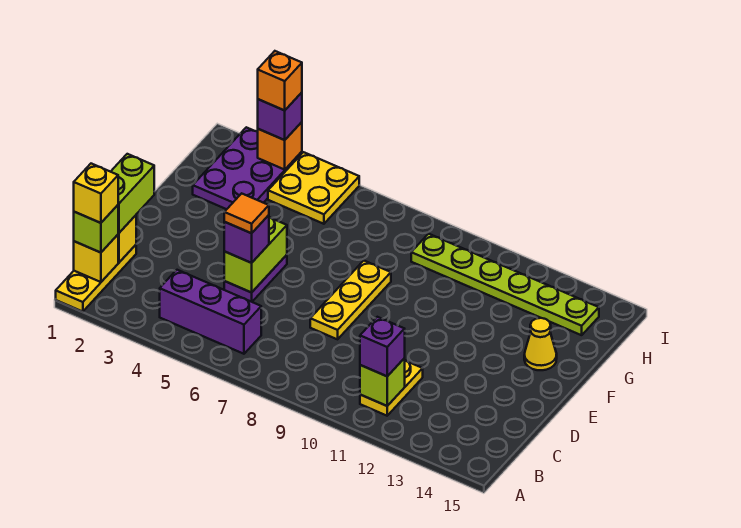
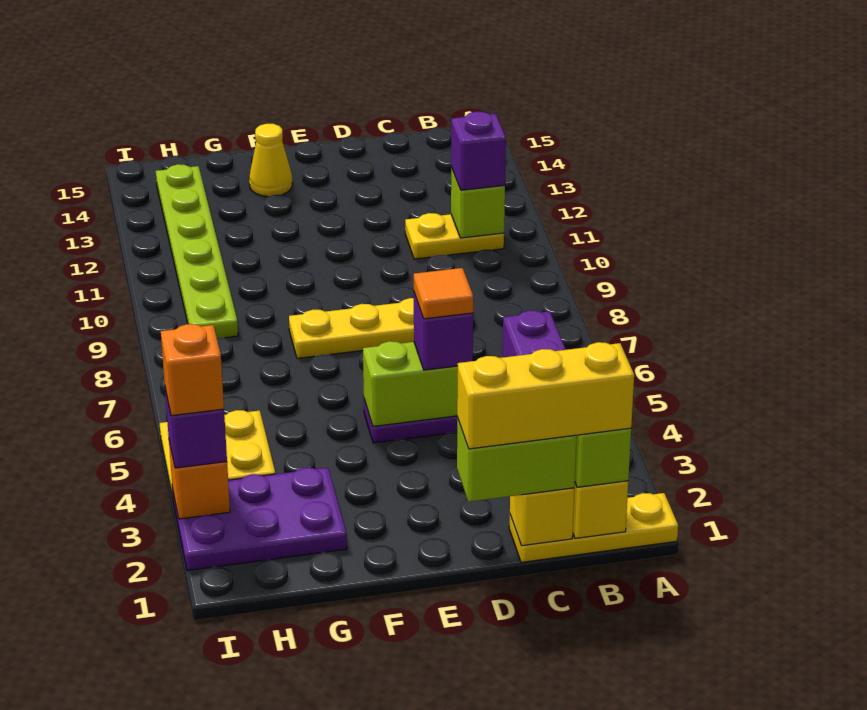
yellow 1x1 brick [74,164,118,223] -> yellow 1x3 brick [457,342,634,449]

